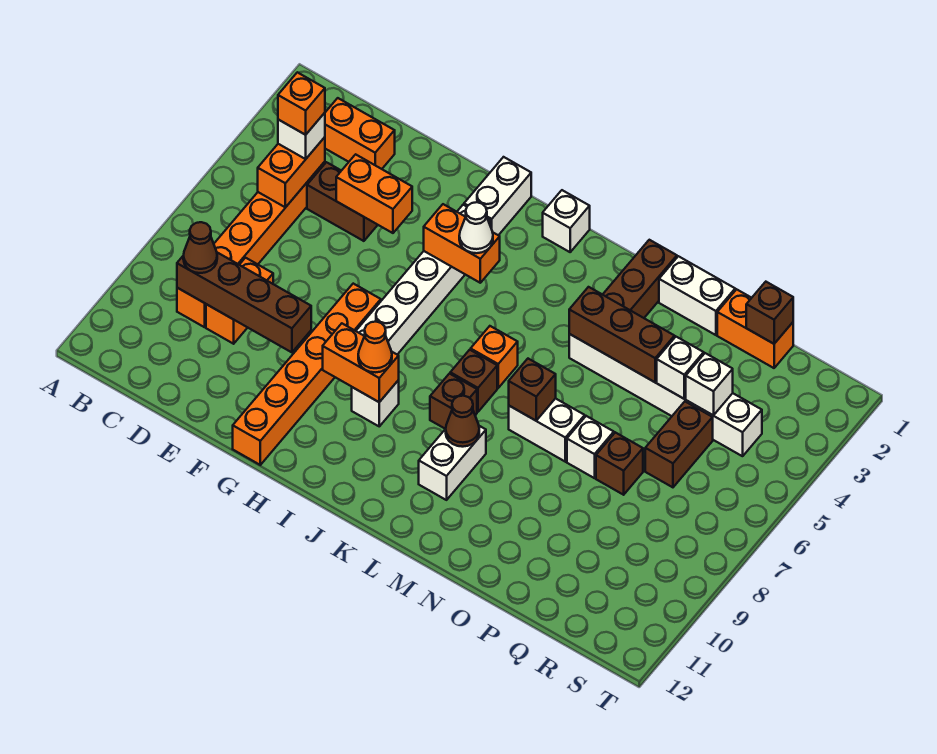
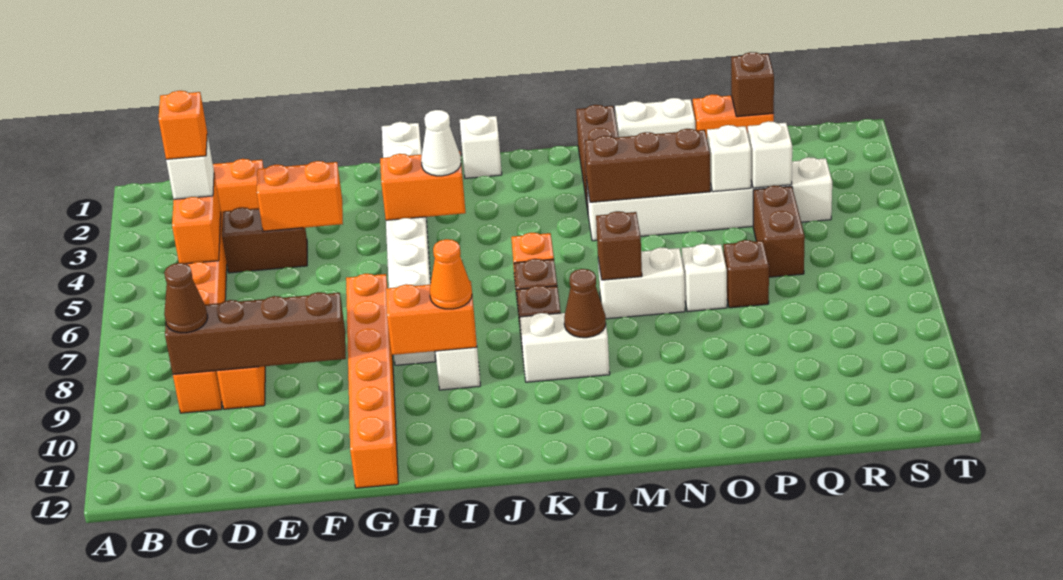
white 1x2 brick [419,426,486,500] -> white 1x2 brick turned to [520,313,610,382]

